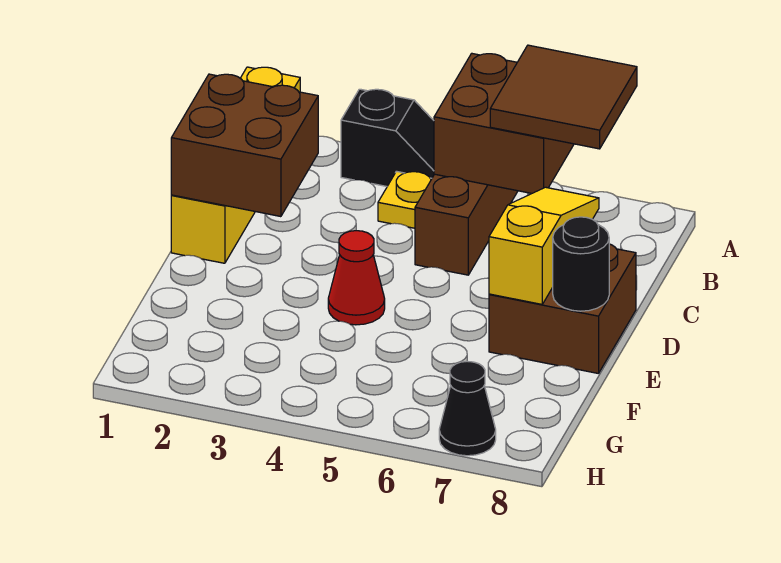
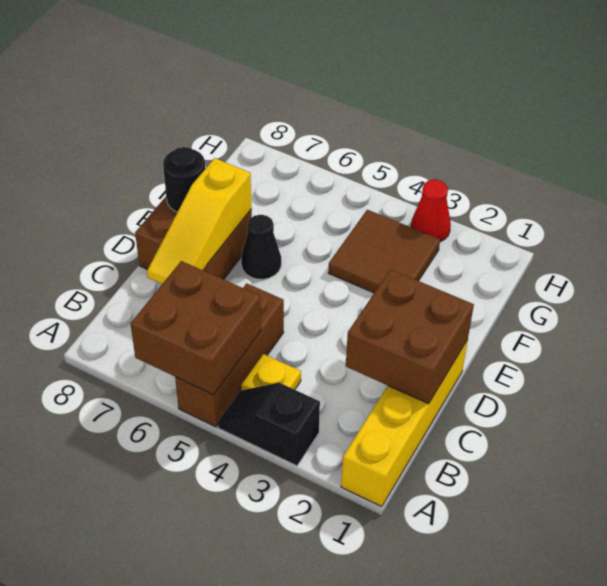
brown 2x2 tile [490,45,637,149] -> brown 2x2 tile moved to [328,210,440,293]
red 1x1 cone [328,231,385,325] -> red 1x1 cone moved to [411,179,451,242]
black 1x1 cone [439,361,496,456] -> black 1x1 cone moved to [241,215,281,279]

